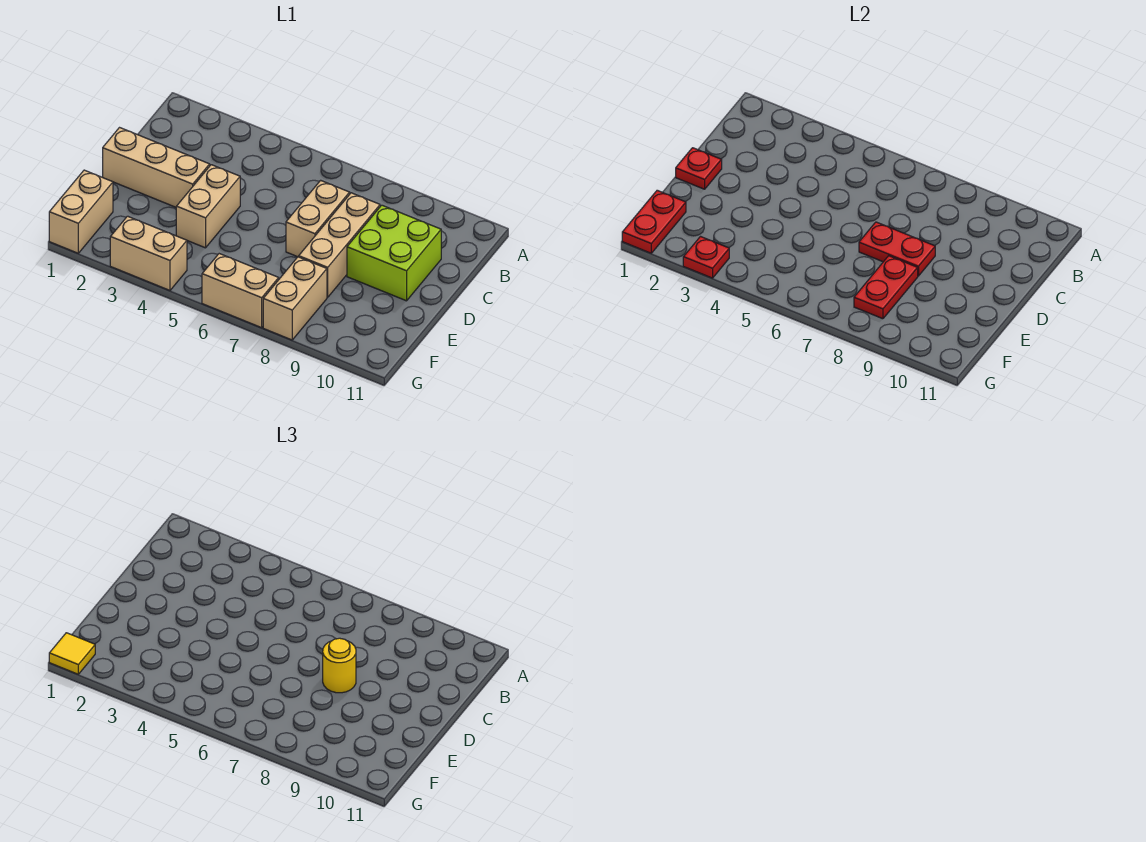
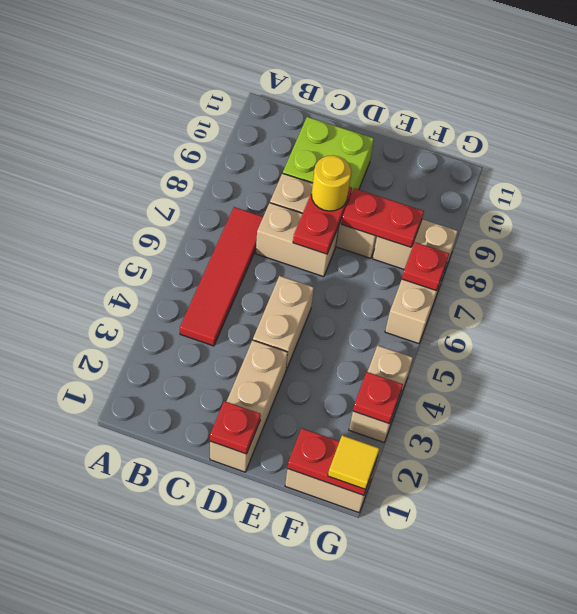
none -> red 1x4 tile [180,207,263,346]
tan 1x2 brick [176,165,240,248] -> tan 1x2 brick turned to [253,276,314,370]
none -> red 1x1 plate [402,242,449,291]

